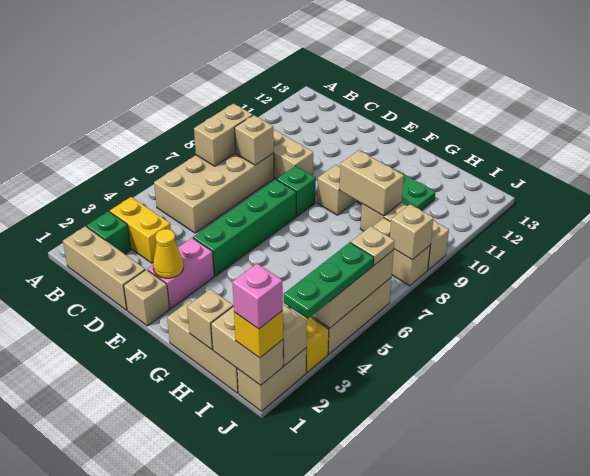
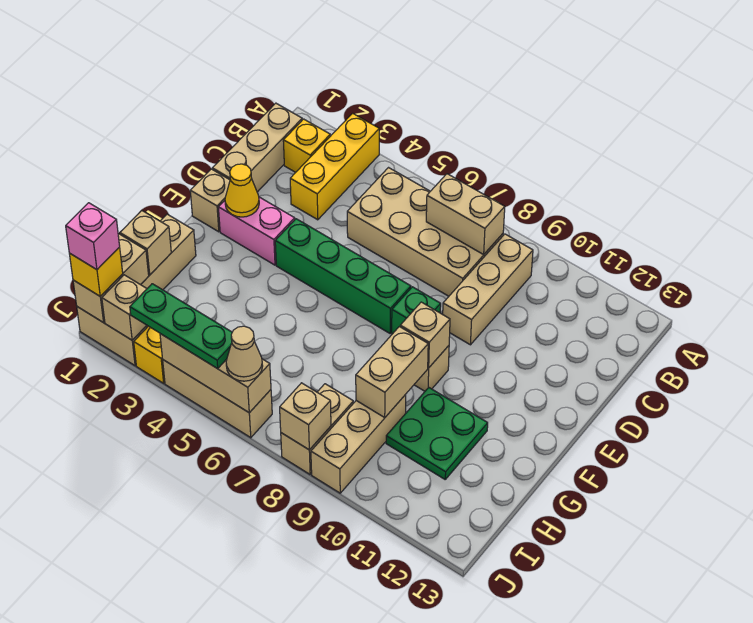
green 1x1 brick [87,211,131,254] -> yellow 1x1 brick [283,119,330,172]
yellow 1x2 brick [110,197,171,263] -> yellow 1x3 brick [290,113,379,220]
tan 1x1 brick [235,115,274,165] -> tan 1x1 brick moved to [400,302,450,368]
tan 1x1 plate [351,226,395,265] -> tan 1x1 cone [226,326,263,381]

